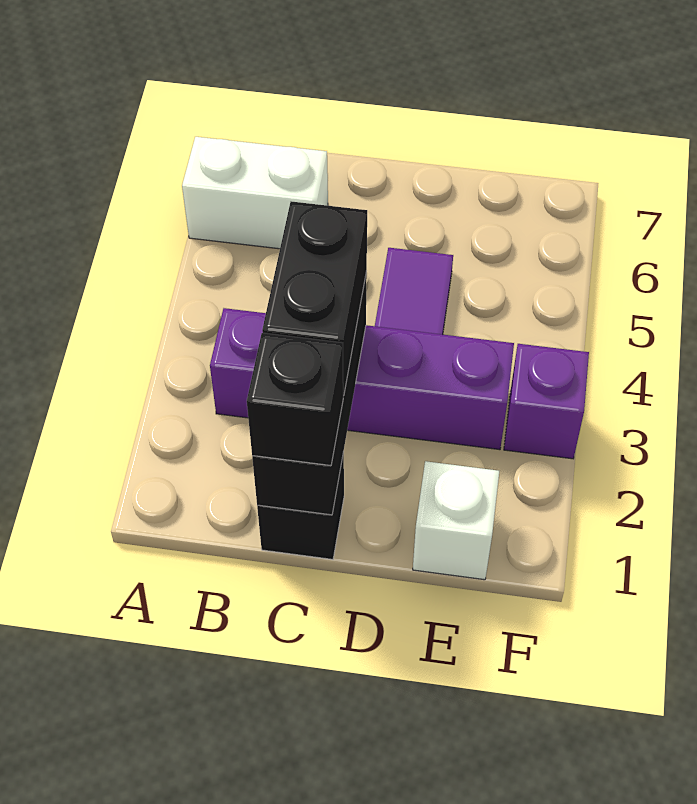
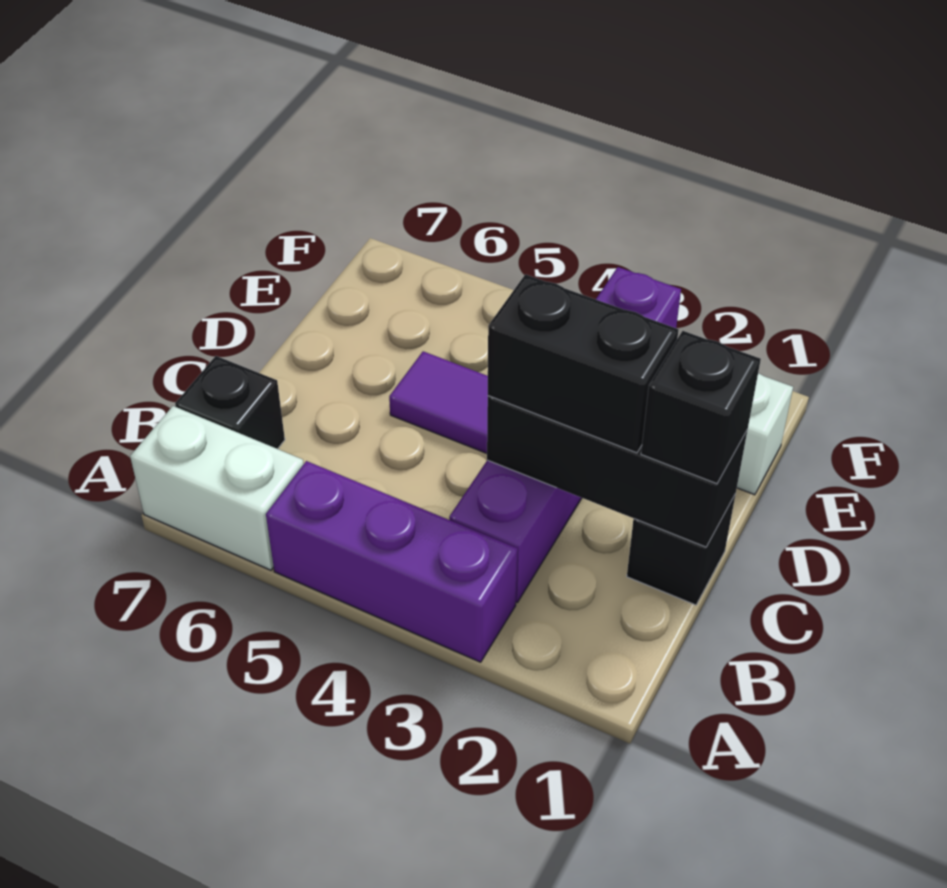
none -> purple 1x3 brick [266,461,518,662]
white 1x2 brick [182,137,328,249] -> white 1x2 brick turned to [130,406,304,570]
none -> black 1x1 brick [175,356,285,449]

